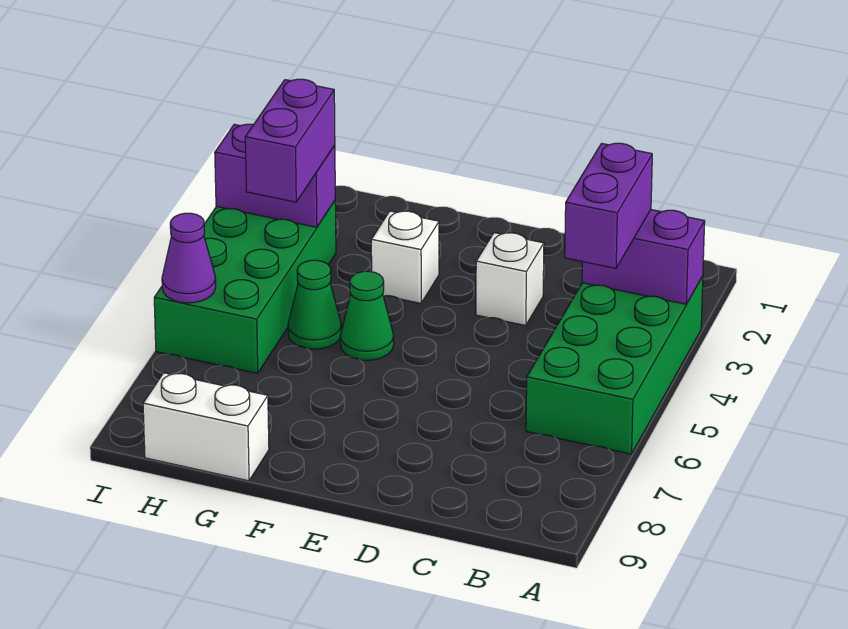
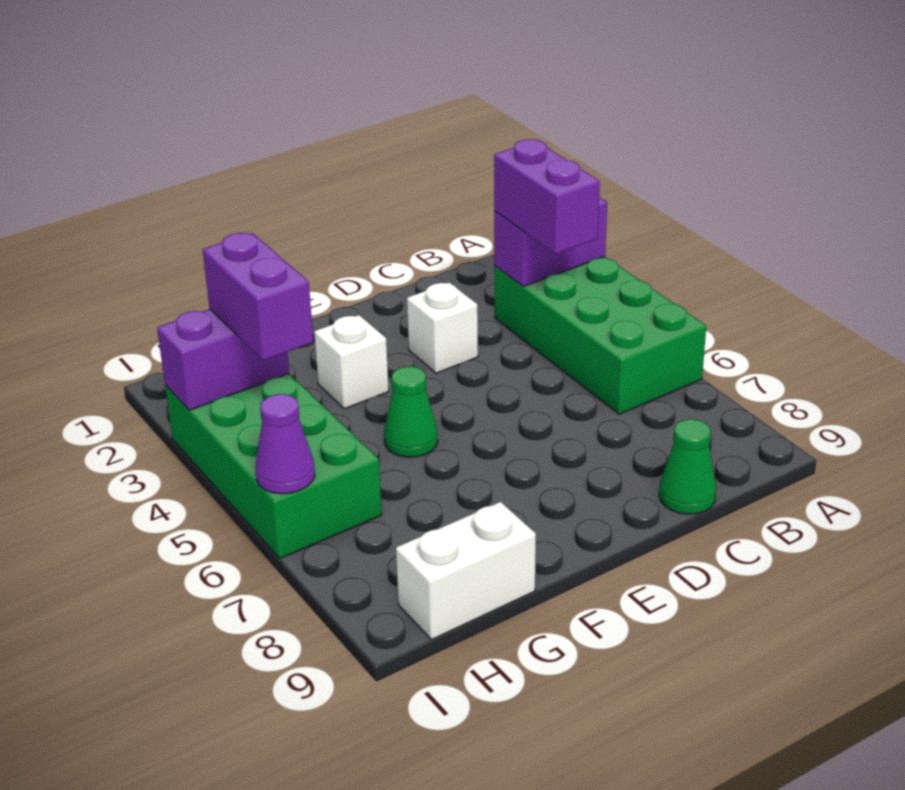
green 1x1 cone [288,260,341,349] -> green 1x1 cone moved to [659,419,716,514]

